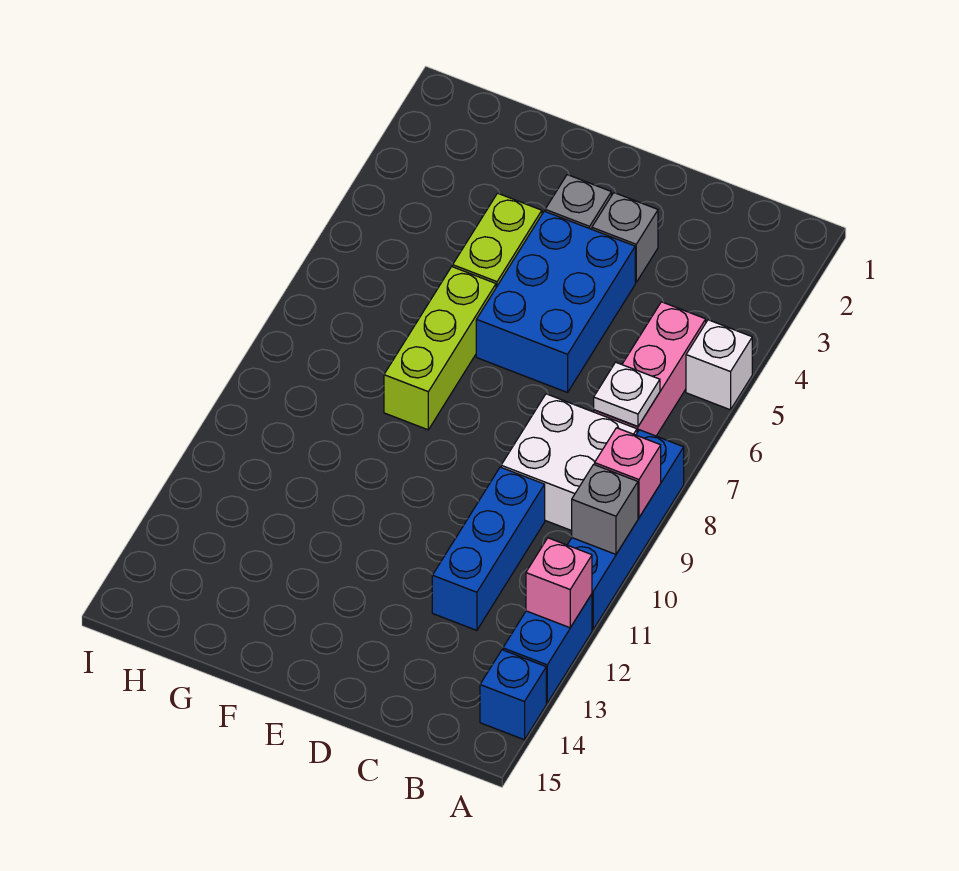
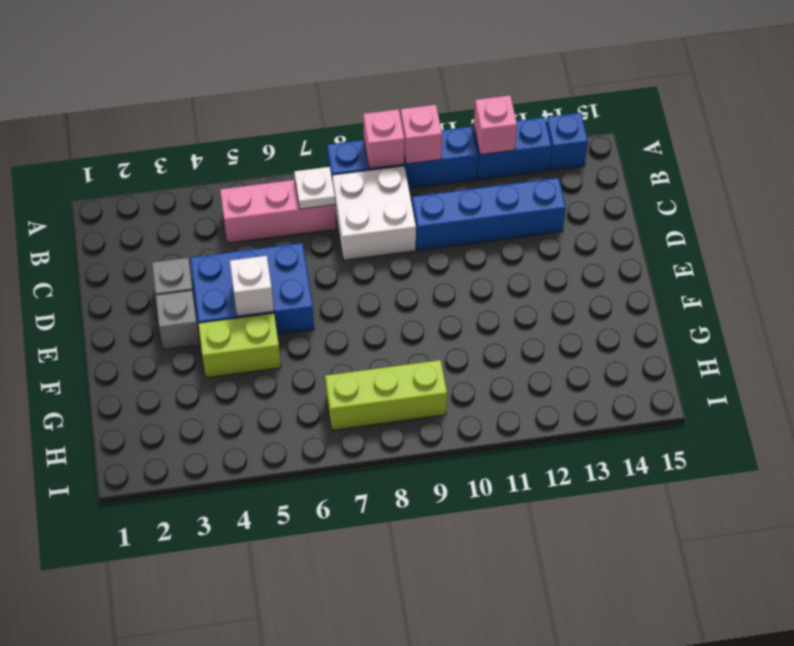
white 1x1 brick [686,320,752,410] -> white 1x1 brick moved to [230,256,274,316]
grey 1x1 brick [572,464,638,554] -> pink 1x1 brick [401,105,442,164]
blue 1x3 brick [432,467,545,630] -> blue 1x4 brick [412,178,566,250]
lime 1x3 brick [384,267,496,430] -> lime 1x3 brick moved to [325,360,447,430]

